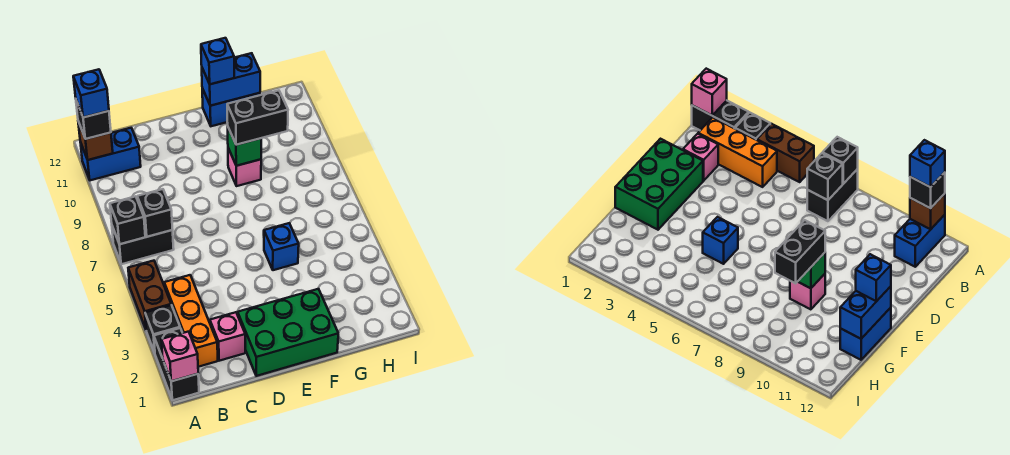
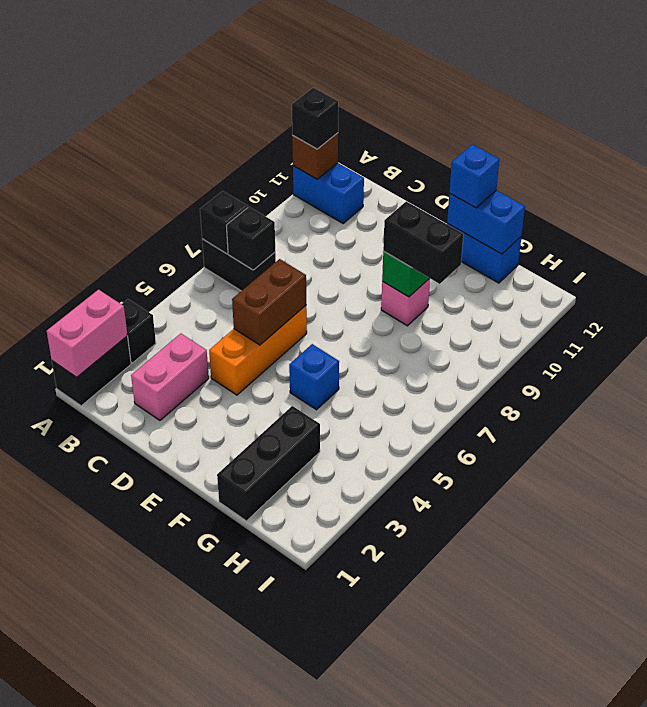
pink 1x1 brick [161,332,198,381] -> pink 1x2 brick [47,290,128,377]
brown 1x2 brick [128,261,171,329] -> brown 1x2 brick moved to [232,259,306,345]
blue 1x1 brick [73,69,109,117] -> none
orange 1x3 brick [164,275,218,367] -> orange 1x3 brick moved to [209,306,307,395]
pink 1x1 brick [210,312,245,361] -> pink 1x2 brick [131,334,209,420]
green 2x3 brick [237,289,338,376] -> none
none -> black 1x3 brick [217,406,320,521]

